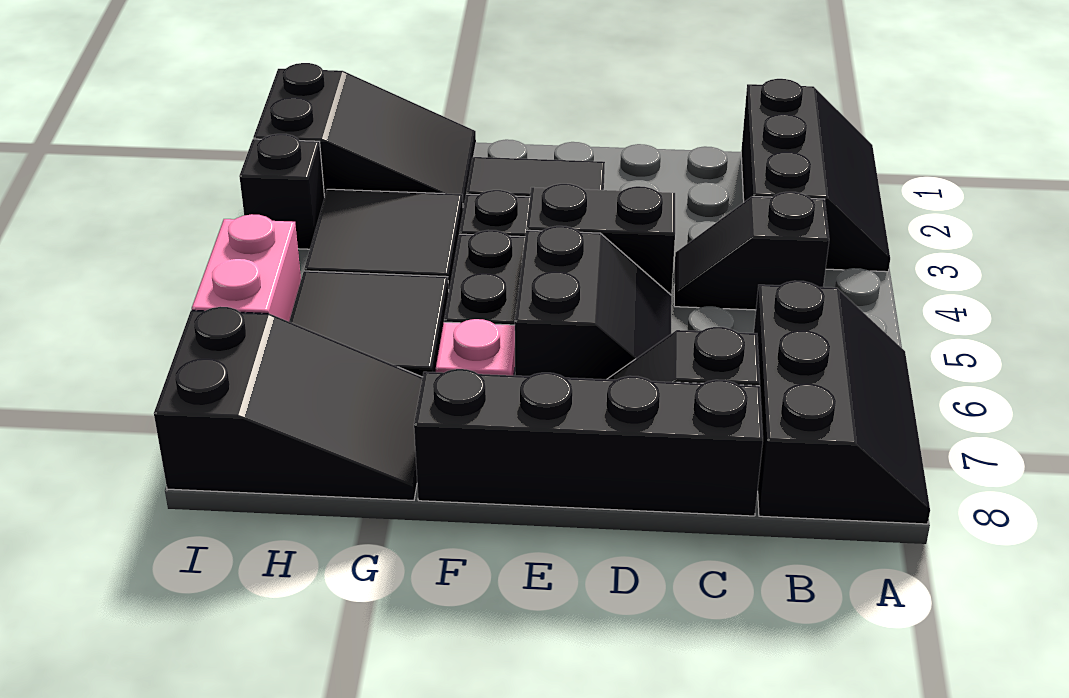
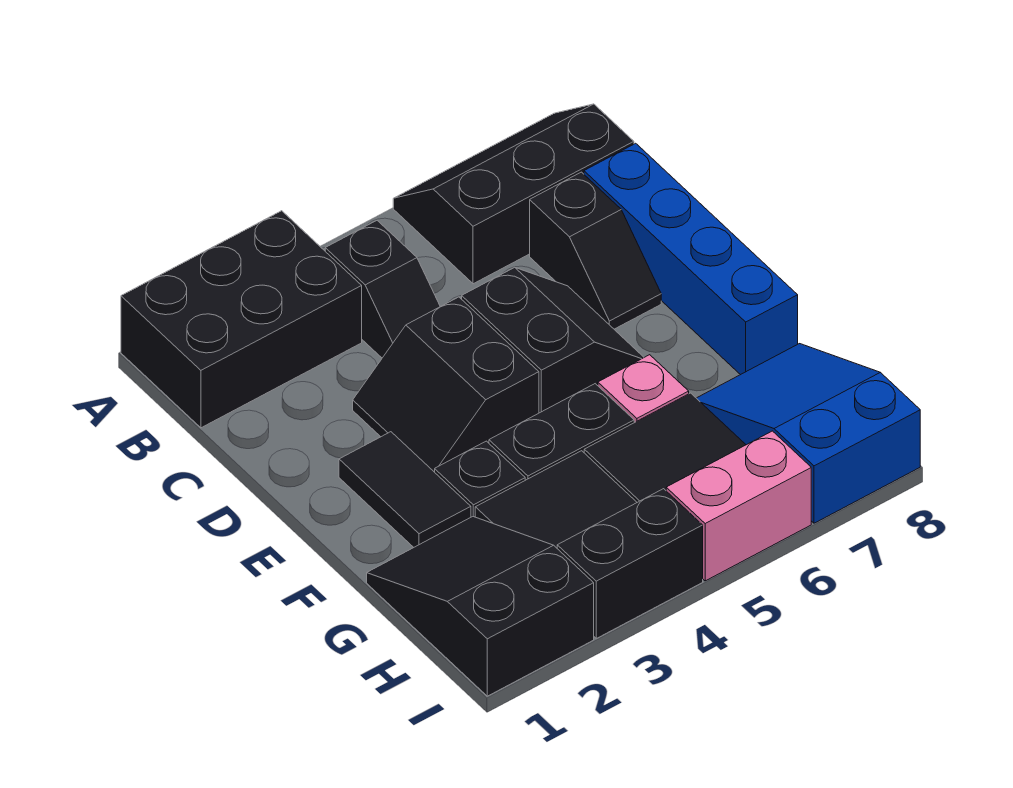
black 2x3 slope [741,79,890,272] -> black 2x3 brick [121,211,362,428]
black 1x4 brick [414,369,763,516] -> blue 1x4 brick [584,143,798,375]
black 2x2 slope [515,226,672,379] -> black 2x2 slope turned to [462,267,644,413]
black 2x3 slope [154,307,423,500] -> blue 2x3 slope [697,344,920,523]
black 1x1 brick [239,134,325,249] -> black 1x2 brick [557,489,703,638]

